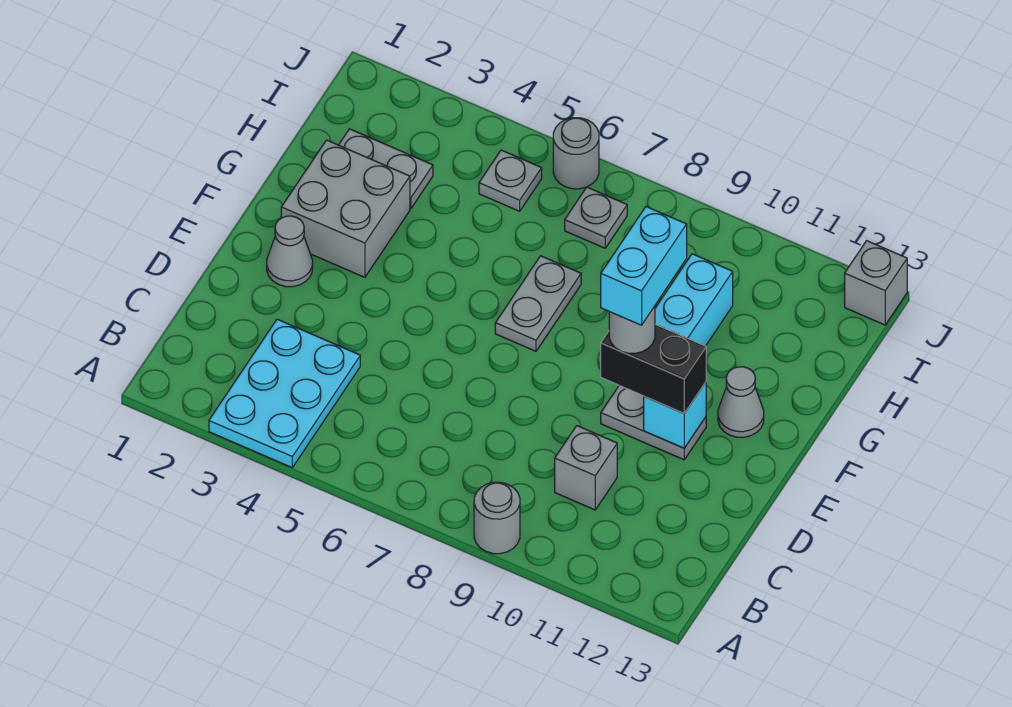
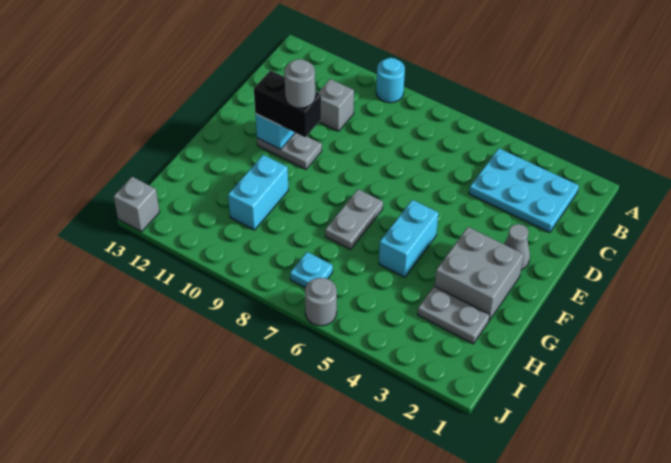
cyan 2x3 plate [209,319,360,467] -> cyan 2x3 plate turned to [469,148,579,233]
grey 1x1 round brick [474,482,520,554] -> cyan 1x1 round brick [376,58,405,103]
cyan 1x2 brick [601,207,687,325] -> cyan 1x2 brick moved to [379,200,438,277]
grey 1x1 cone [718,367,764,437] -> none
grey 1x1 plate [479,150,542,211] -> none
grey 1x1 plate [565,187,627,248] -> cyan 1x1 plate [290,252,333,287]

